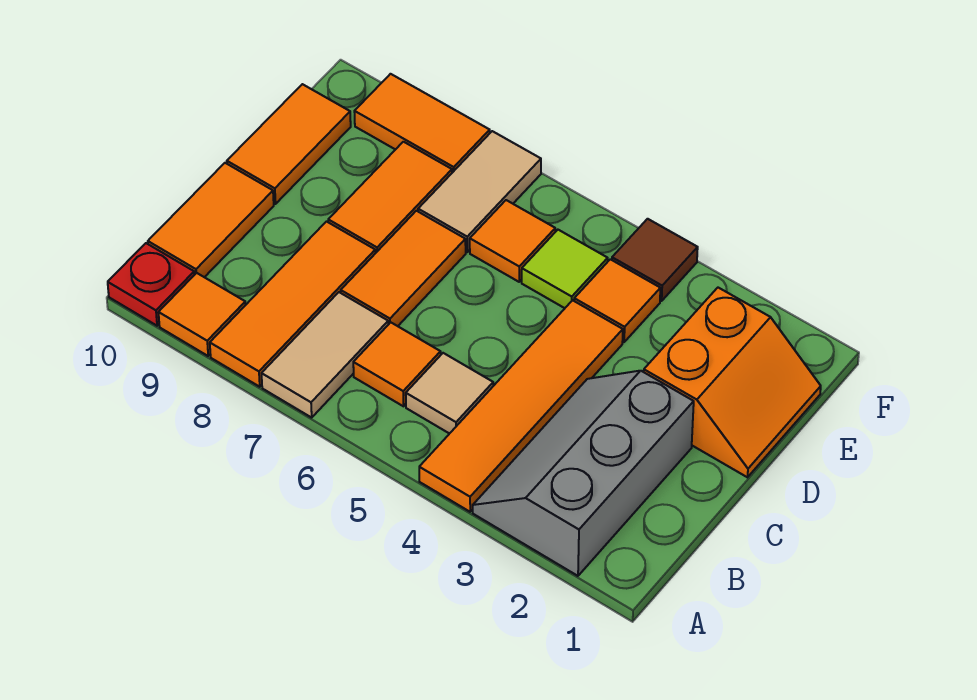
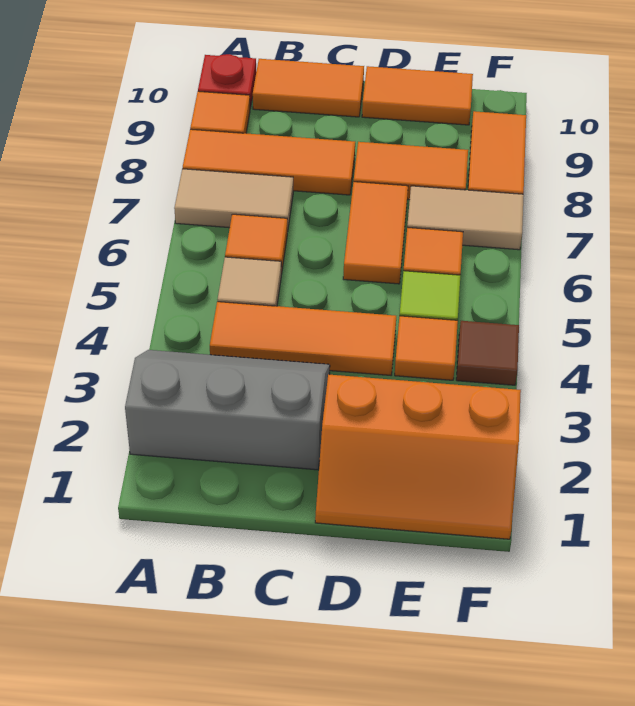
orange 1x4 tile [419,300,623,512] -> orange 1x3 tile [210,302,396,375]
orange 1x2 tile [341,211,466,326] -> orange 1x2 tile turned to [343,182,408,284]
orange 2x2 slope [644,288,821,477] -> orange 2x3 slope [315,375,521,539]

